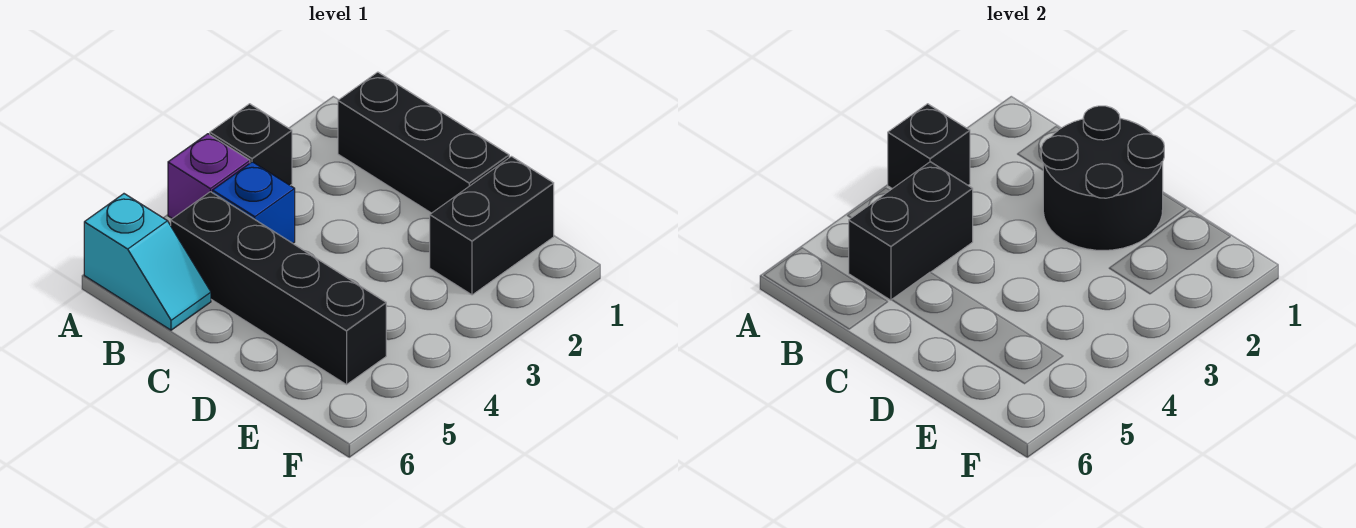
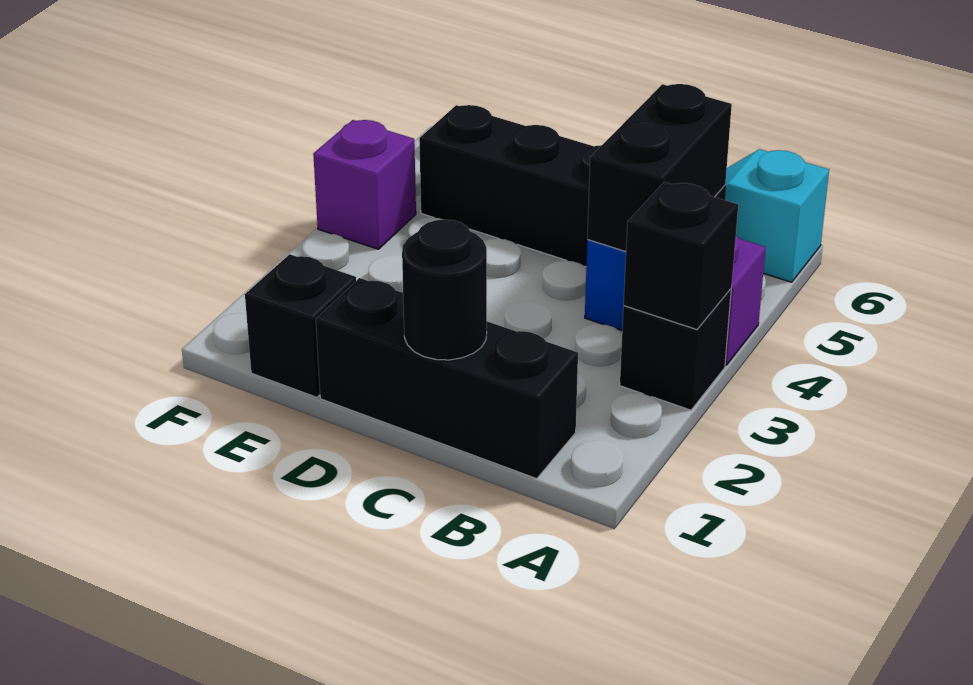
black 2x2 round brick [1041,106,1164,250] -> black 1x1 round brick [402,219,487,360]
black 1x2 brick [430,156,554,295] -> black 1x1 brick [245,254,356,397]
none -> purple 1x1 brick [313,120,416,249]

